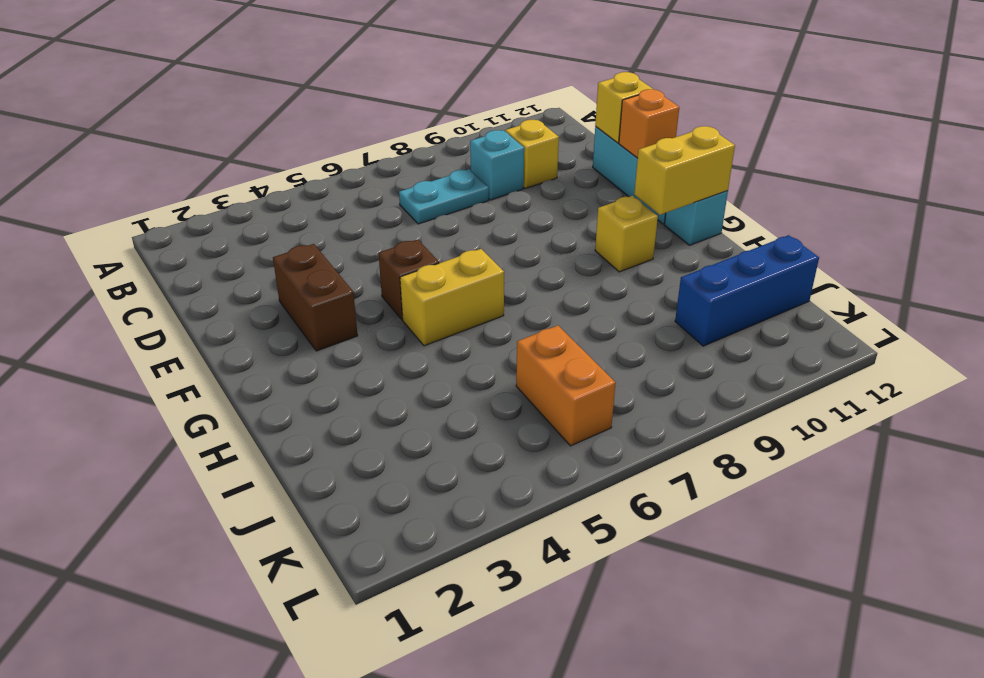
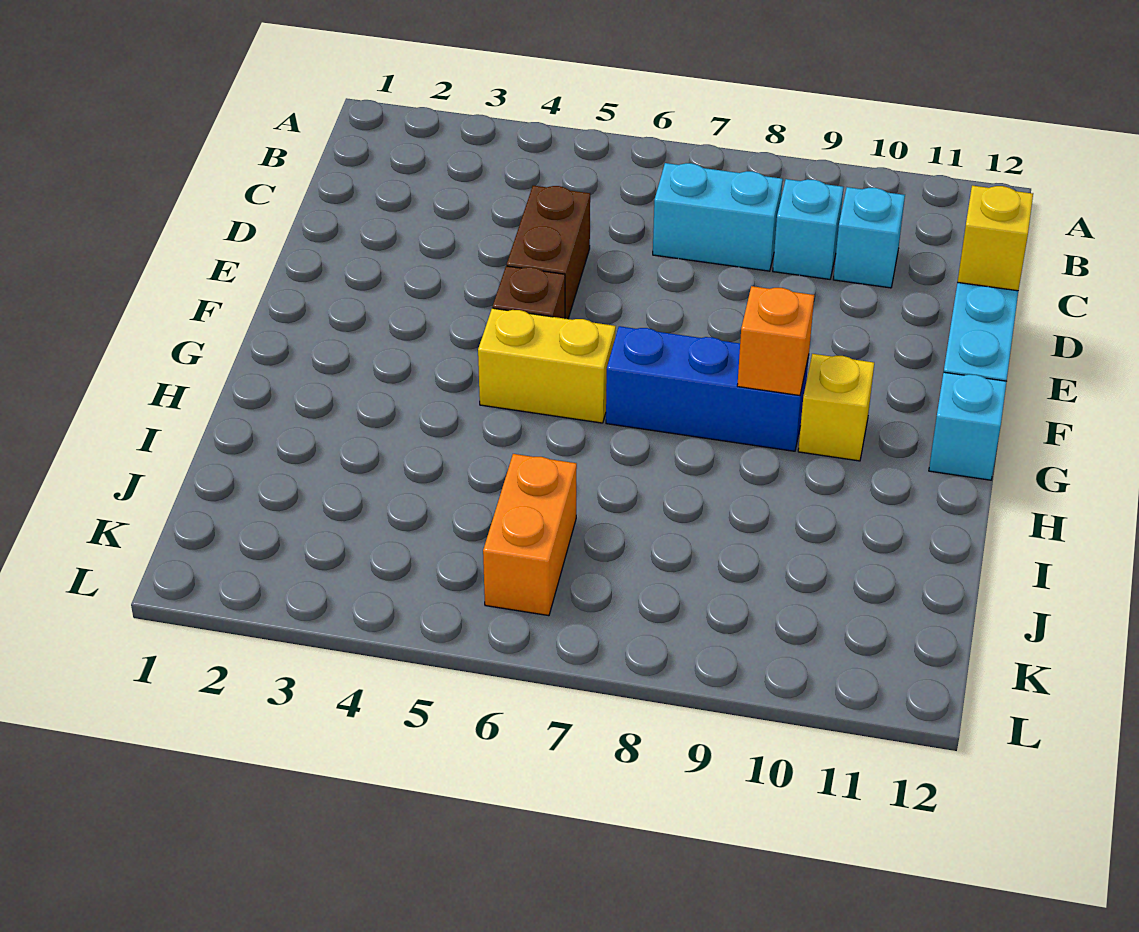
cyan 1x2 plate [399,169,489,224] -> cyan 1x2 brick [653,163,783,271]
yellow 1x1 brick [505,120,559,189] -> cyan 1x1 brick [833,187,905,288]
brown 1x2 brick [273,244,358,351] -> brown 1x2 brick moved to [507,186,590,319]
orange 1x1 brick [619,89,679,158] -> orange 1x1 brick moved to [737,286,814,396]
yellow 1x2 brick [634,126,735,215] -> none
blue 1x3 brick [675,235,819,346] -> blue 1x3 brick moved to [606,326,809,451]

